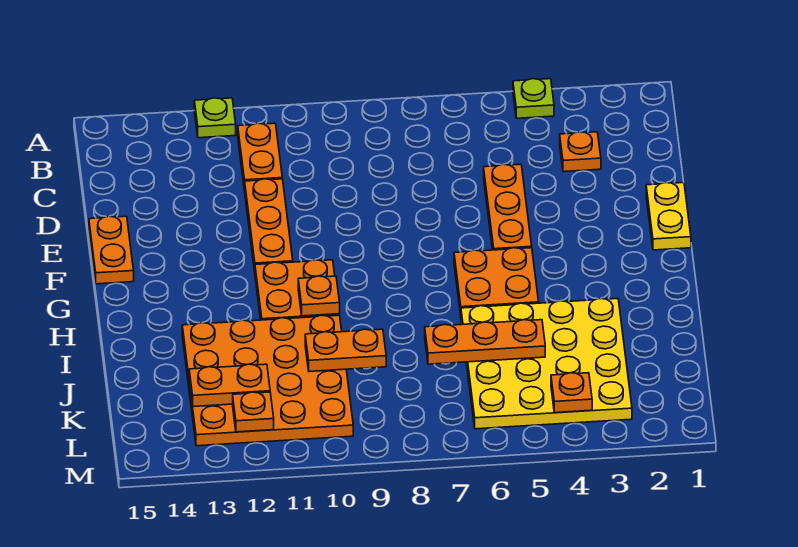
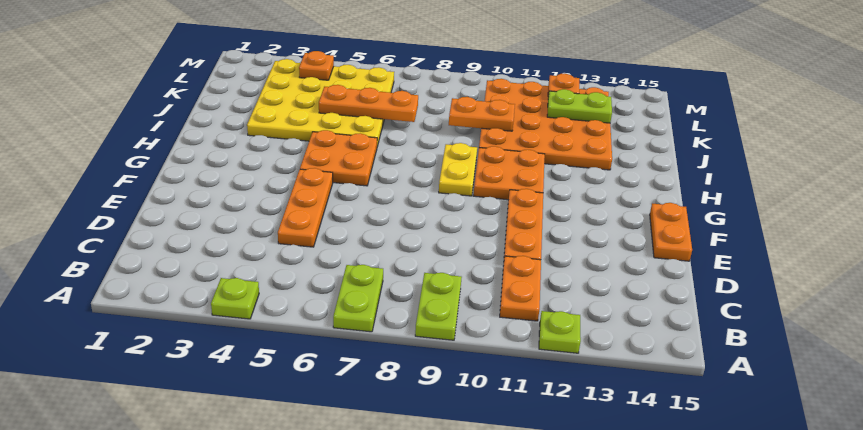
none -> lime 1x2 plate [333,265,383,332]
none -> lime 1x2 plate [415,273,462,340]
orange 1x1 plate [560,132,601,172] -> none
yellow 1x2 plate [646,183,691,250] -> yellow 1x2 plate moved to [439,143,477,196]
orange 1x1 plate [298,276,340,316] -> none
orange 1x2 plate [189,364,270,407] -> lime 1x2 plate [547,89,612,123]

